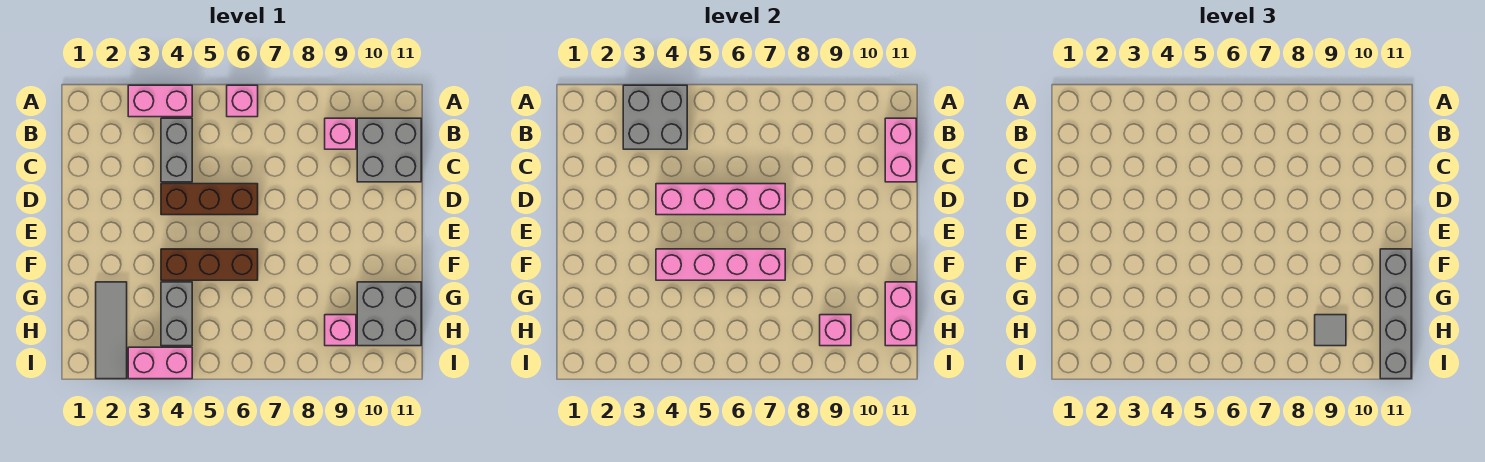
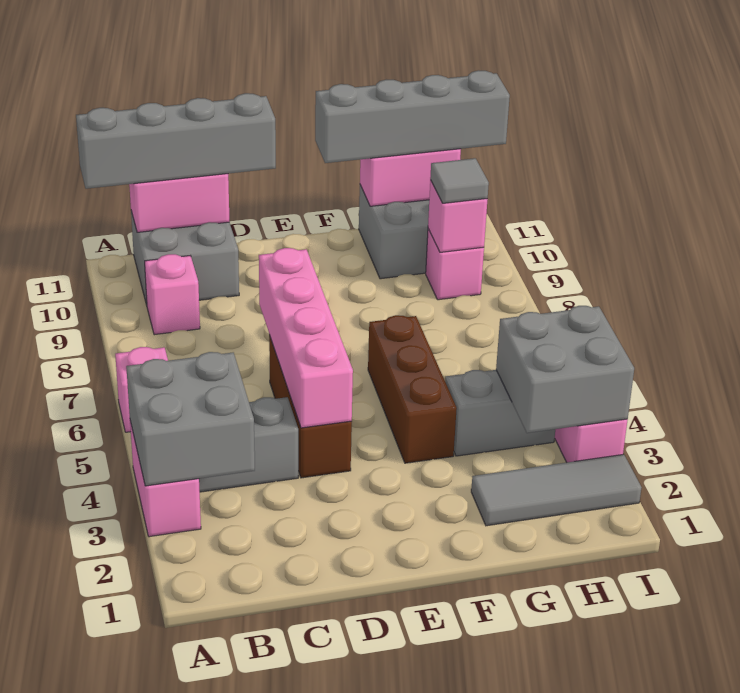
none -> grey 1x4 brick [76,93,276,189]
pink 1x4 brick [656,249,785,280] -> none
none -> grey 2x2 brick [496,306,634,433]

